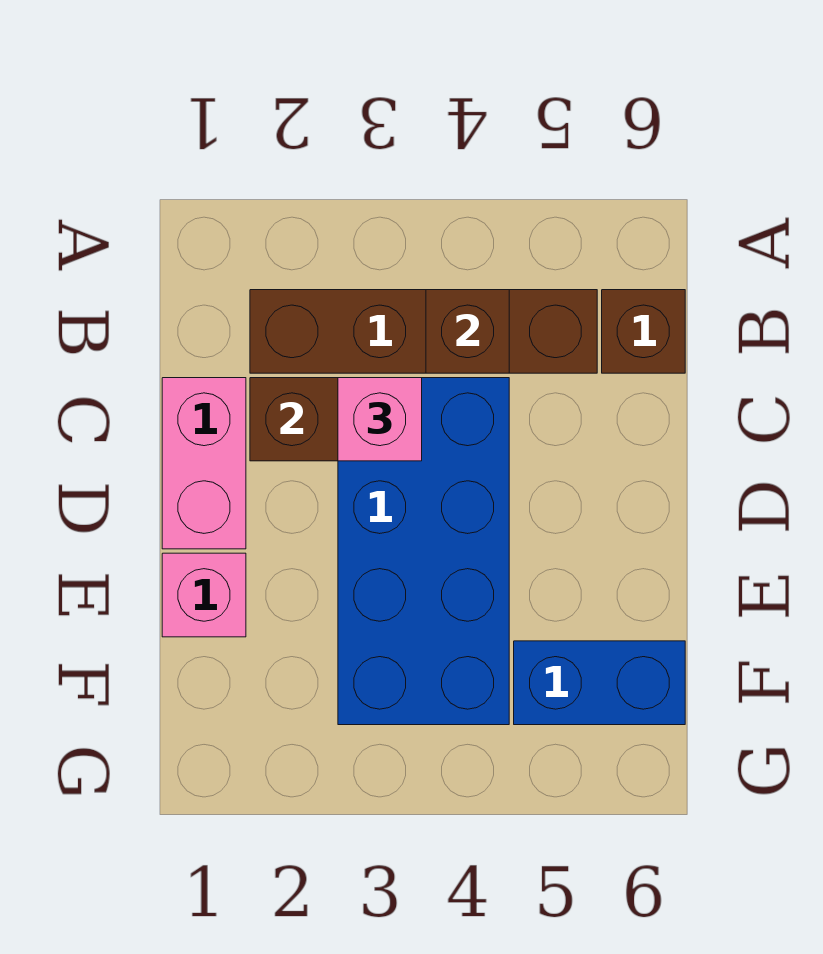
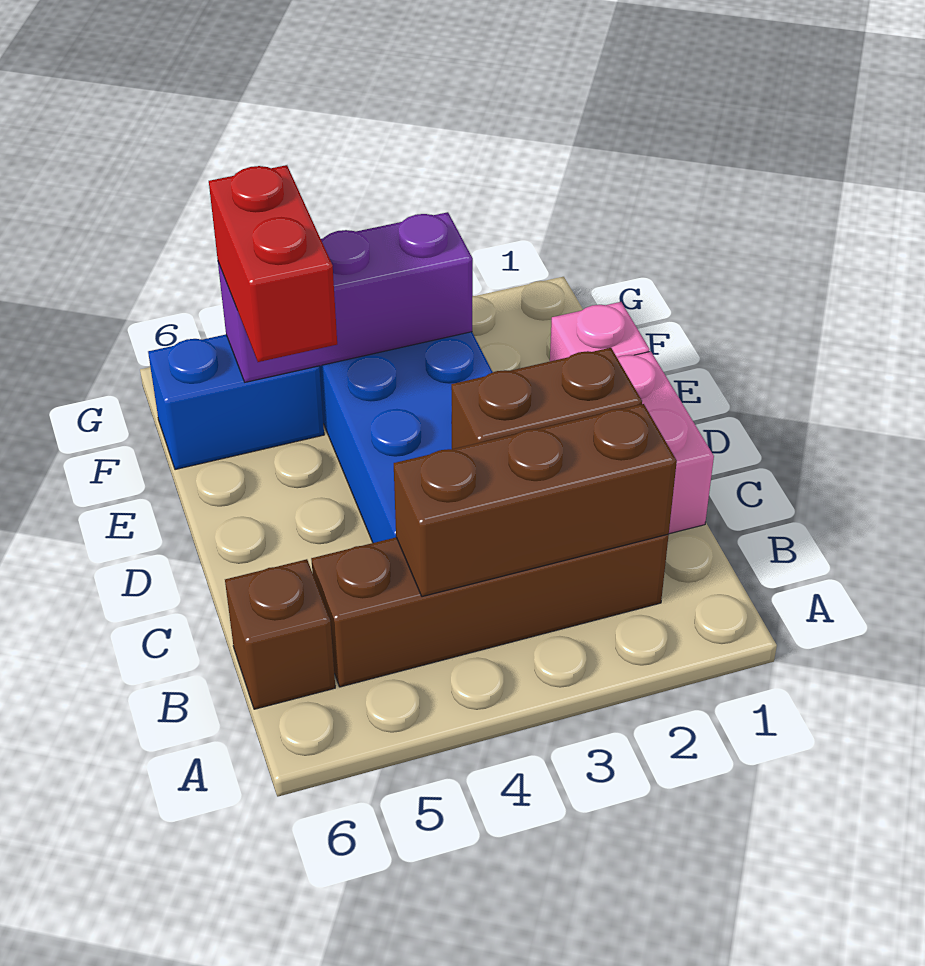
brown 1x1 brick [426,290,509,373] -> brown 1x3 brick [394,404,677,597]
pink 1x1 brick [338,378,422,461] -> none
none -> red 1x2 brick [209,165,337,362]
none -> purple 1x3 brick [218,212,473,382]

